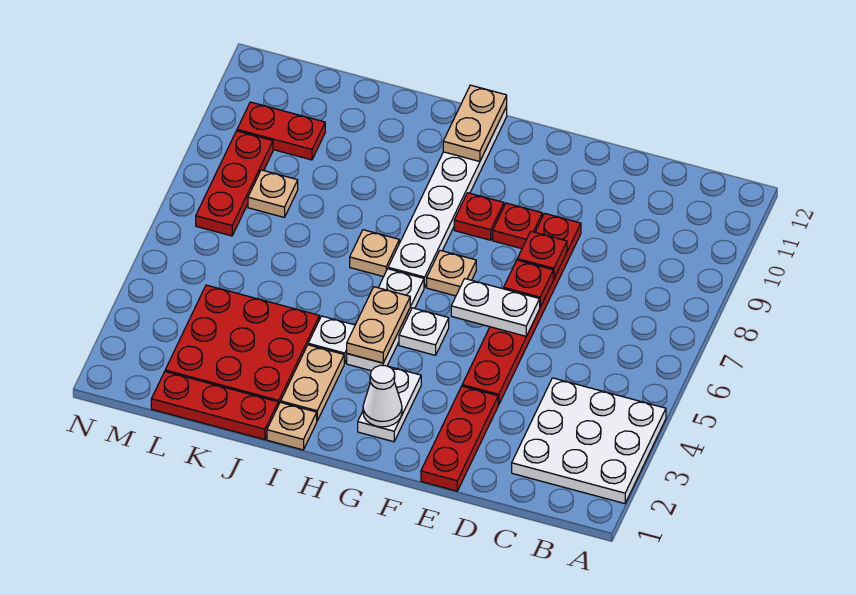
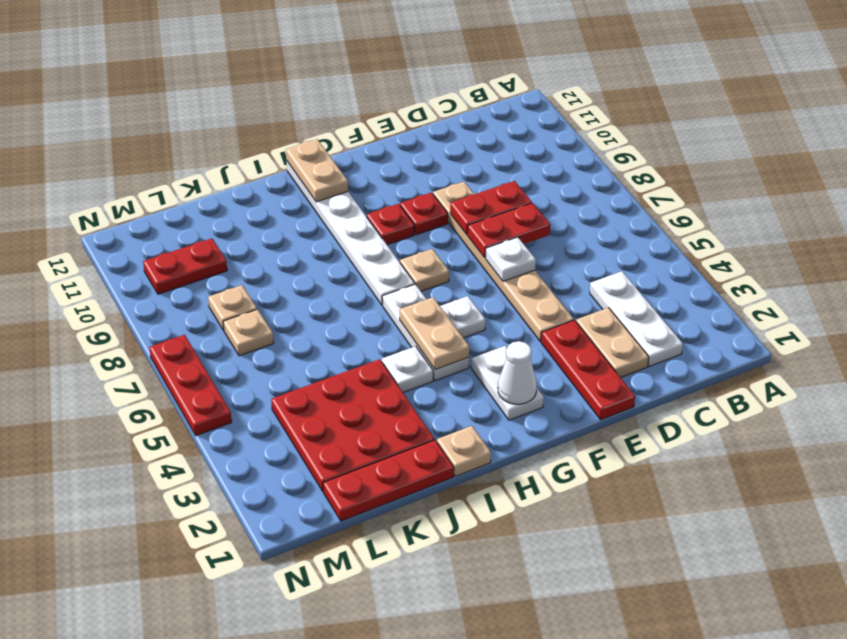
white 3x3 plate [512,378,666,504] -> white 1x3 plate [590,271,683,366]
red 1x6 plate [462,213,581,405] -> tan 1x6 plate [433,182,574,342]
white 1x2 plate [451,279,540,336] -> white 1x1 plate [486,237,536,281]
red 1x1 plate [504,260,553,307] -> red 1x2 plate [468,203,550,258]
red 1x1 plate [517,231,567,279] -> red 1x2 plate [450,181,532,235]
tan 1x2 plate [281,345,344,421] -> tan 1x2 plate moved to [576,308,649,378]
tan 1x1 plate [350,230,399,277] -> tan 1x1 plate moved to [223,309,274,356]
red 1x3 plate [196,131,273,236] -> red 1x3 plate moved to [149,335,232,436]

